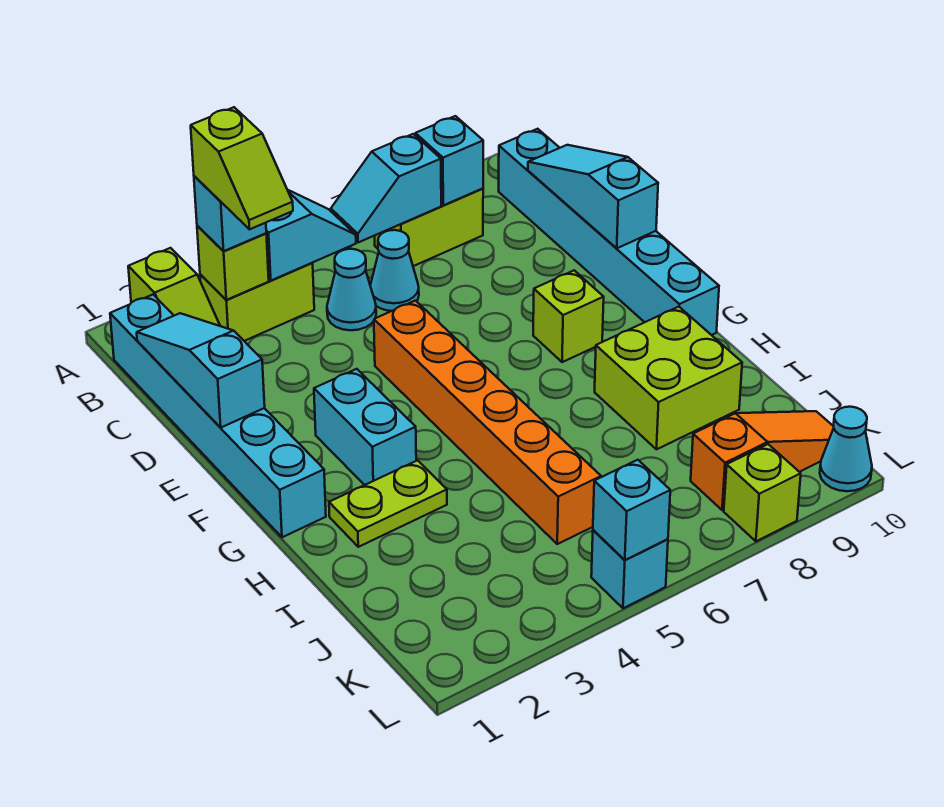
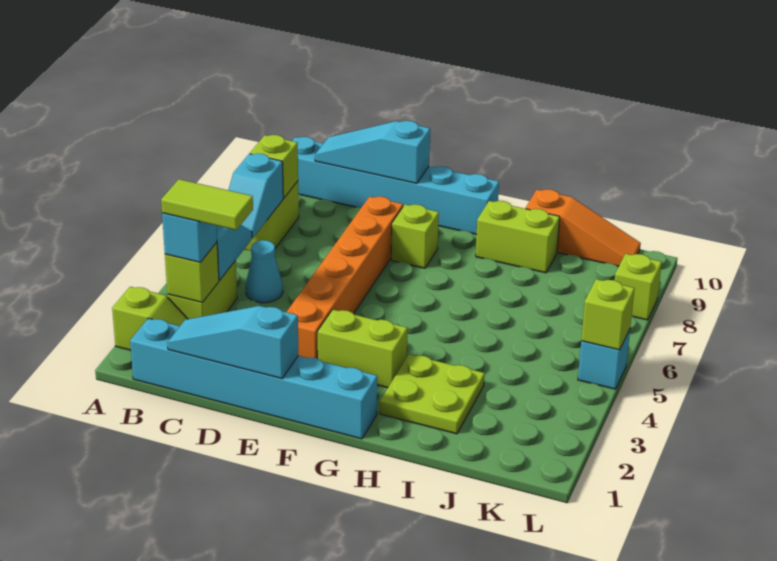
lime 1x2 slope [191,107,293,229] -> lime 1x2 tile [161,179,253,230]
cyan 1x1 brick [415,116,483,205] -> lime 1x1 brick [250,135,298,198]
cyan 1x1 cone [370,230,419,311] -> none
orange 1x6 brick [374,301,601,544] -> orange 1x6 brick turned to [287,197,403,359]
cyan 1x2 brick [314,369,416,485] -> lime 1x2 brick [317,310,407,388]
lime 1x2 plate [329,460,447,547] -> lime 2x2 plate [380,354,485,434]
lime 2x2 brick [595,307,742,449] -> lime 1x2 brick [476,201,560,273]
orange 1x3 slope [691,411,834,510] -> orange 1x3 slope turned to [526,189,641,266]
cyan 1x1 brick [593,460,670,560] -> lime 1x1 brick [581,279,635,350]
cyan 1x1 cone [820,407,872,491] -> none

